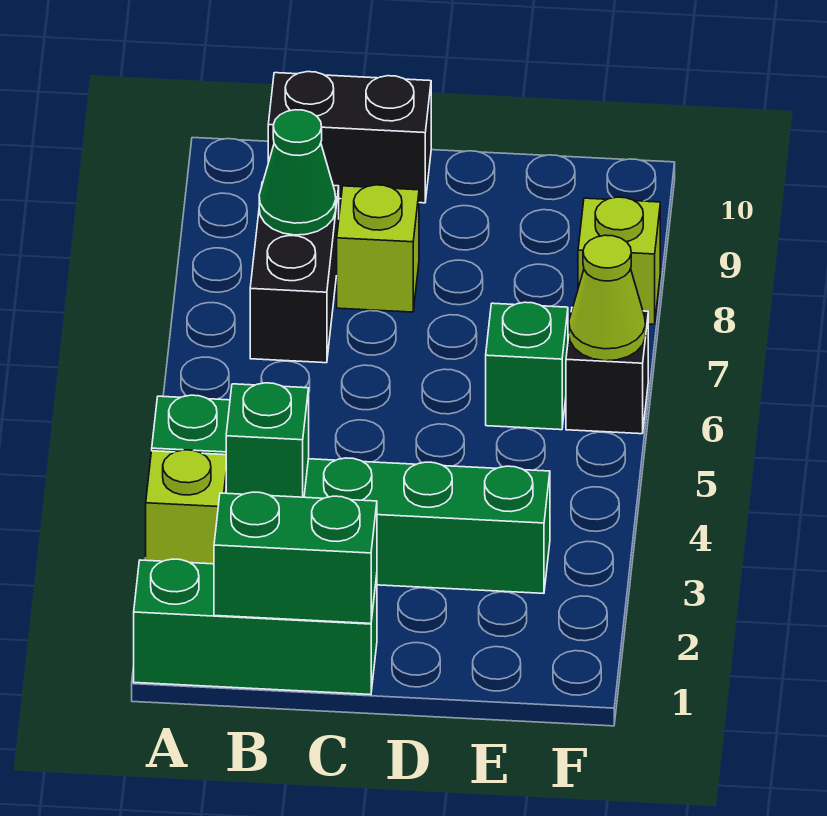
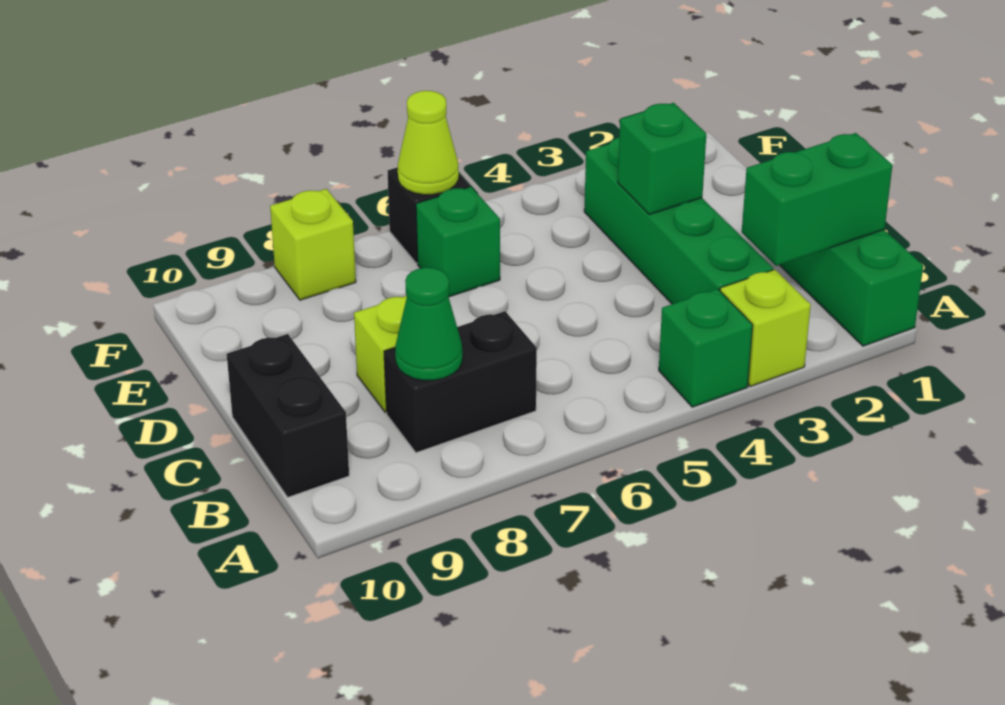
green 1x2 brick [214,492,377,623] -> green 1x2 brick turned to [742,133,892,266]
green 1x1 brick [226,383,309,497] -> green 1x1 brick moved to [618,103,706,215]

